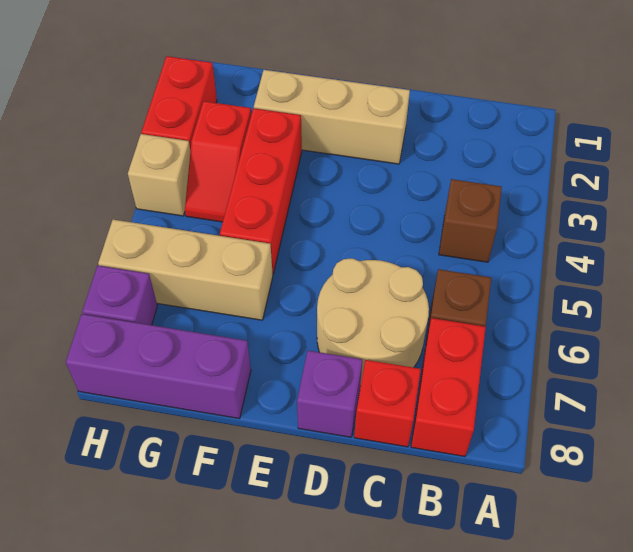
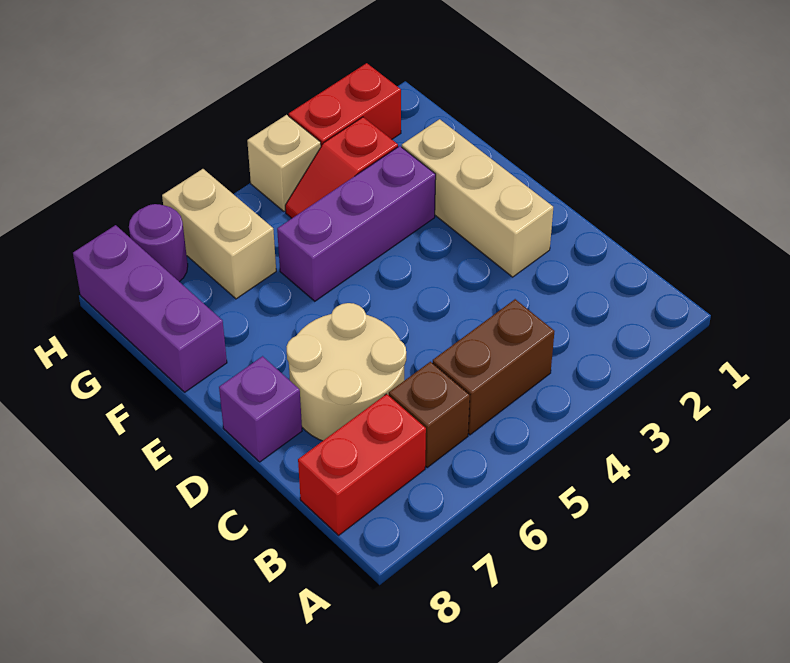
brown 1x1 brick [439,179,502,262] -> brown 1x2 brick [433,299,555,435]
red 1x1 brick [354,360,421,447] -> none
red 1x3 brick [220,108,302,274] -> purple 1x3 brick [277,146,436,301]
tan 1x3 brick [98,220,273,320] -> tan 1x2 brick [162,169,276,299]
purple 1x1 brick [82,266,157,325] -> purple 1x1 round brick [129,204,188,282]

